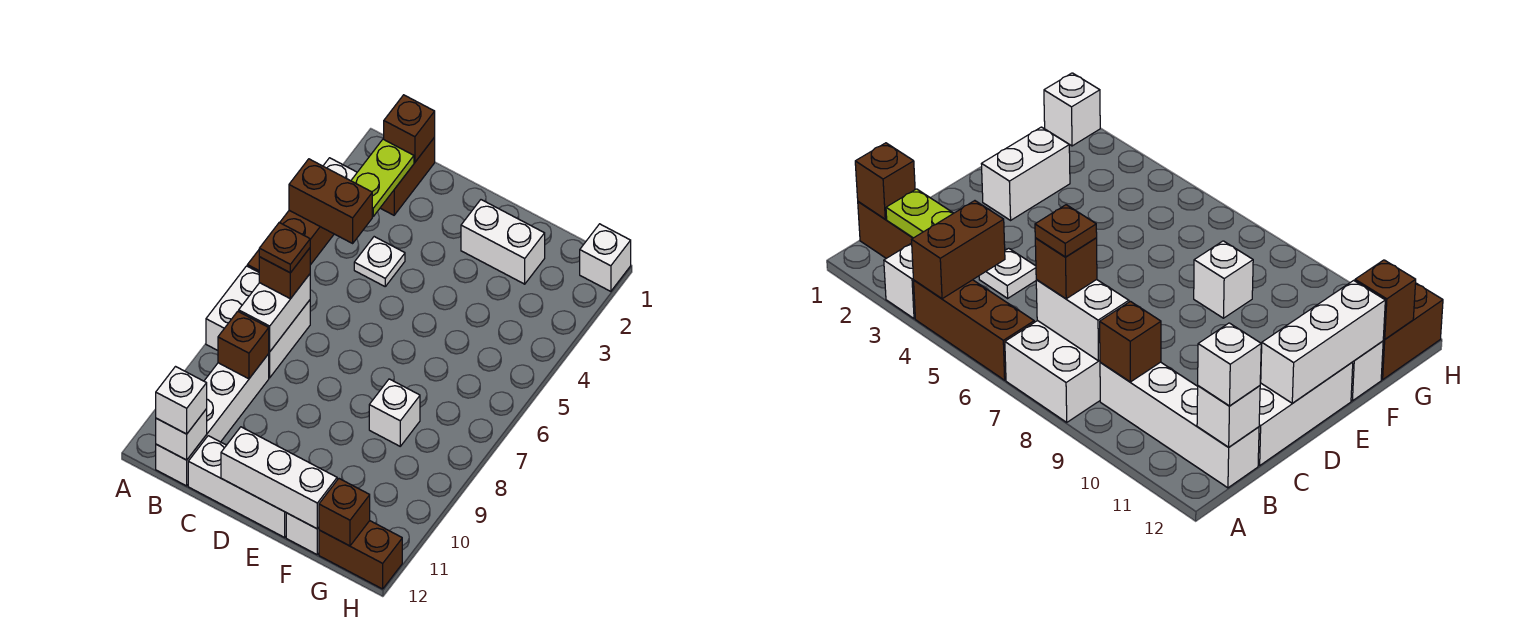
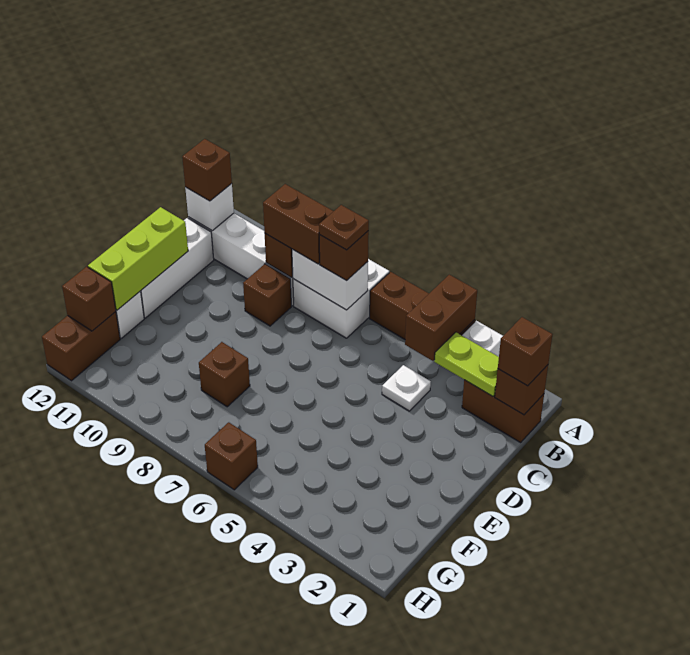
none -> brown 1x1 brick [498,317,553,386]
none -> brown 1x2 brick [263,184,333,264]
white 1x1 brick [156,367,207,434] -> brown 1x1 brick [182,139,232,201]
none -> brown 1x1 brick [243,264,291,326]
white 1x3 brick [221,427,337,529] -> lime 1x3 brick [88,207,188,310]
white 1x2 brick [461,200,545,284] -> none
white 1x1 brick [369,379,420,446] -> brown 1x1 brick [199,342,250,407]
white 1x1 brick [580,224,631,291] -> none
none -> brown 1x1 brick [205,422,258,490]

